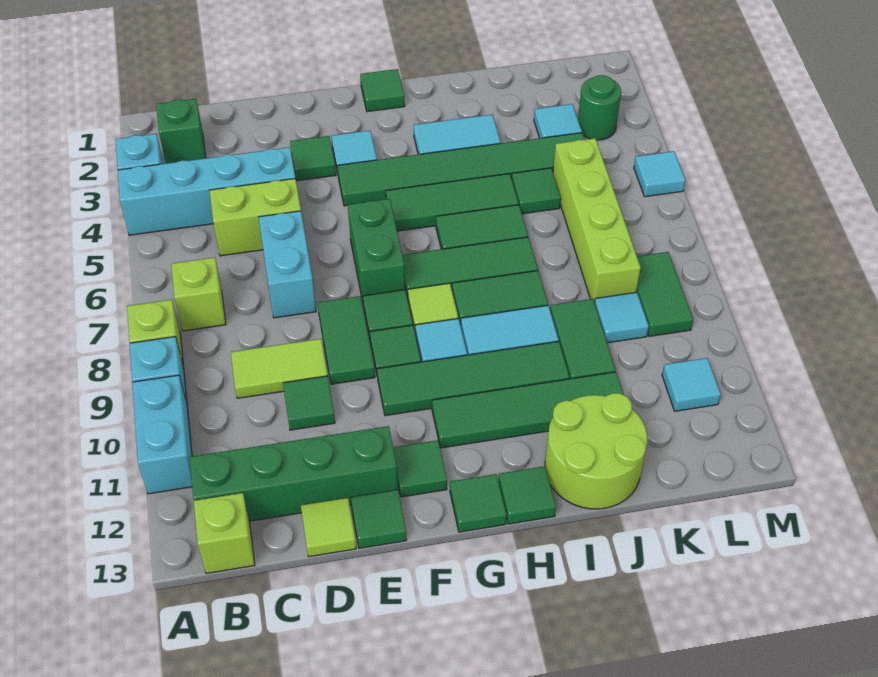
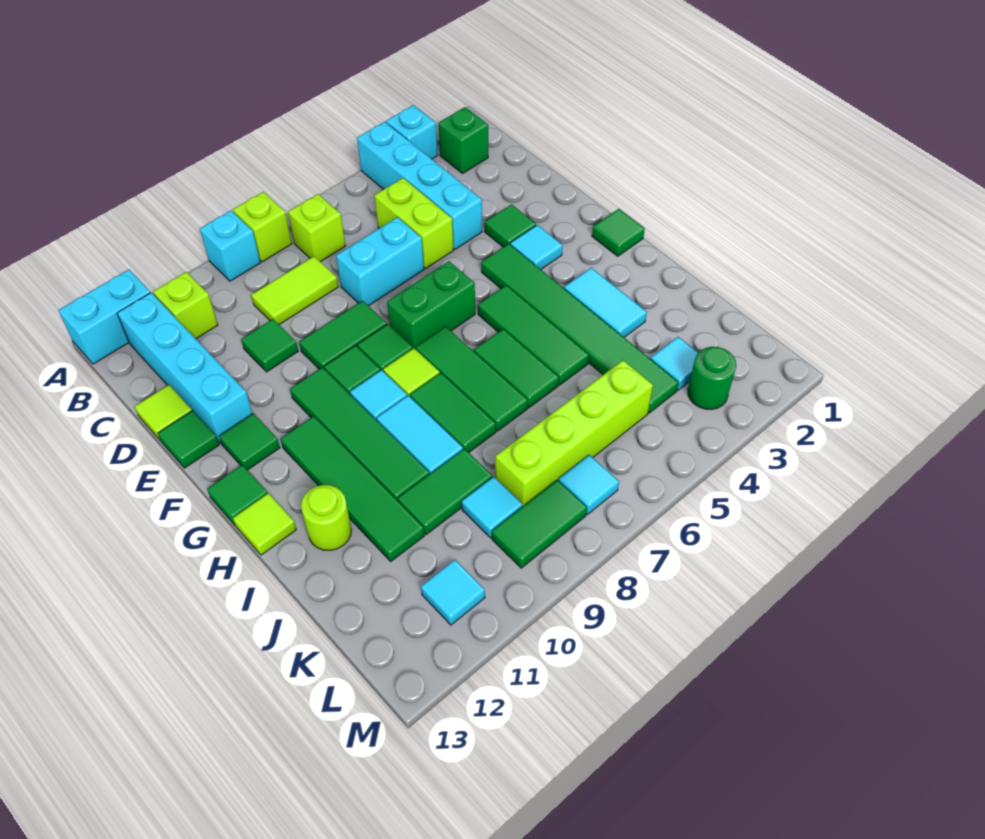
cyan 1x2 brick [132,375,192,494] -> cyan 1x2 brick moved to [58,270,151,364]
green 1x4 brick [190,426,398,521] -> cyan 1x4 brick [117,293,253,444]
lime 1x1 brick [194,493,255,573] -> lime 1x1 brick moved to [153,272,218,339]
lime 1x2 tile [231,339,328,398] -> lime 1x2 tile turned to [251,256,338,325]
green 1x1 tile [498,466,556,524] -> lime 1x1 tile [233,493,296,555]
lime 2x2 round brick [545,393,647,509] -> lime 1x1 round brick [301,485,352,550]
green 1x1 tile [512,168,561,214] -> none
cyan 1x1 tile [634,151,686,197] -> cyan 1x1 tile moved to [559,455,619,514]

